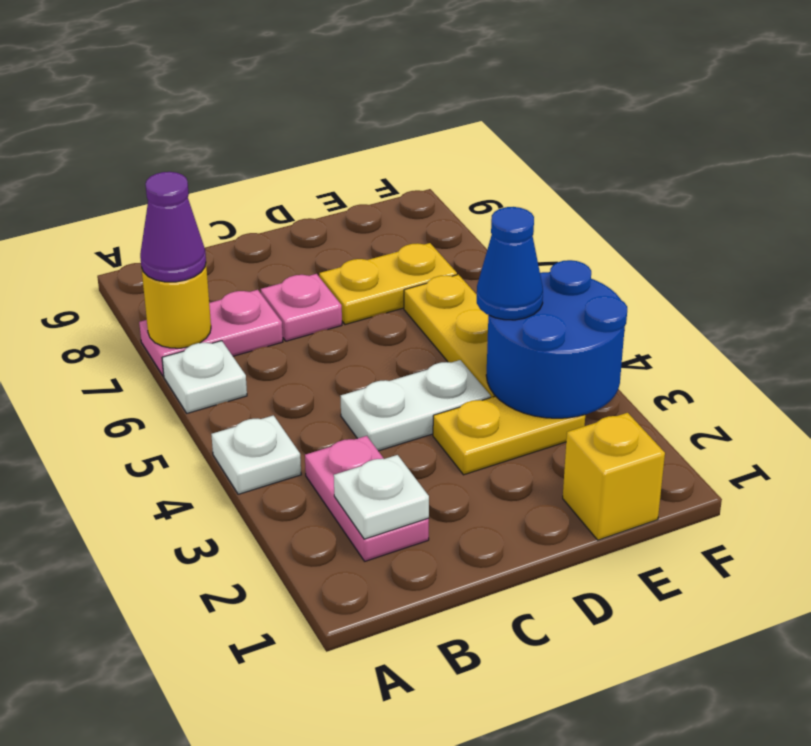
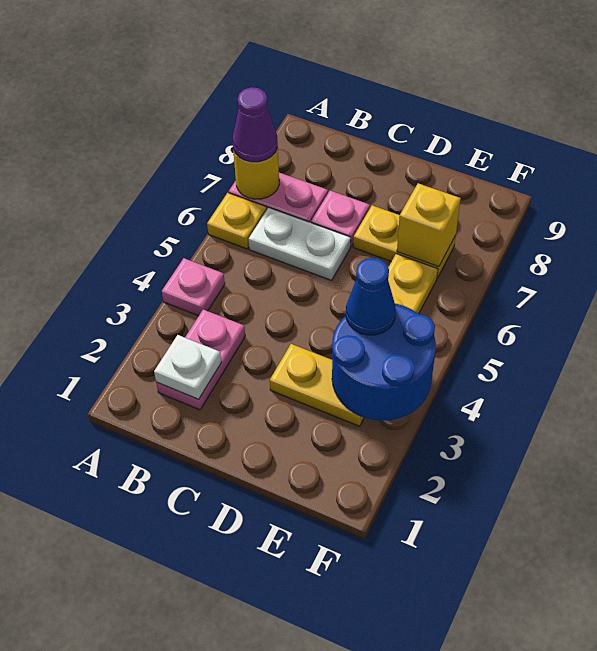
white 1x1 plate [211,415,301,494] -> pink 1x1 plate [162,258,225,316]
white 1x1 plate [162,341,247,413] -> yellow 1x1 plate [207,193,267,249]
white 1x2 plate [341,360,491,451] -> white 1x2 plate moved to [249,208,351,280]
yellow 1x1 brick [563,413,665,540] -> yellow 1x1 brick moved to [397,183,461,267]

